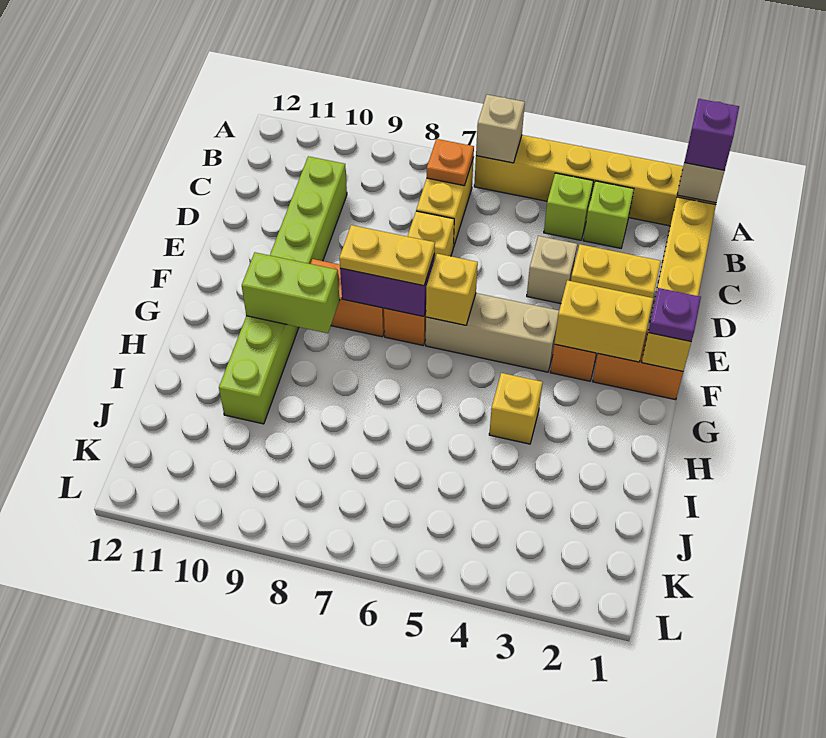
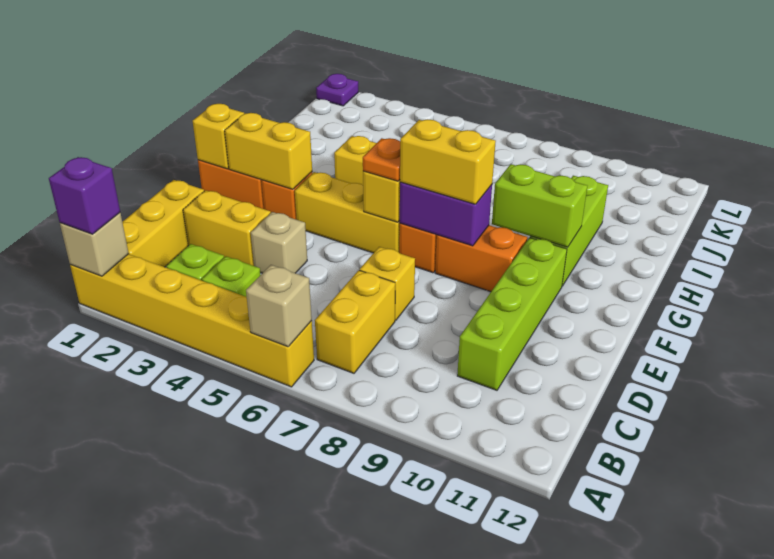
orange 1x1 plate [427,139,474,186] -> orange 1x1 plate moved to [363,138,400,181]
purple 1x1 plate [648,288,701,342] -> purple 1x1 plate moved to [316,74,358,106]
tan 1x3 brick [426,293,559,372] -> yellow 1x3 brick [295,172,400,253]
yellow 1x2 plate [339,225,435,286] -> yellow 1x2 brick [400,119,496,204]

